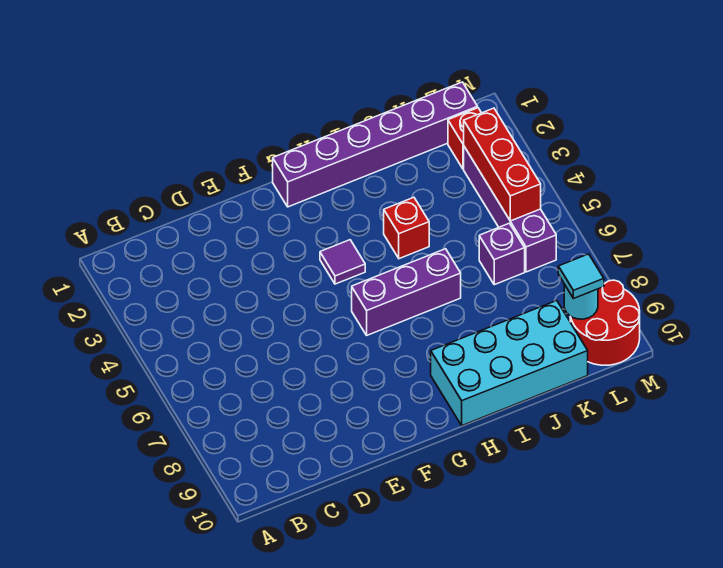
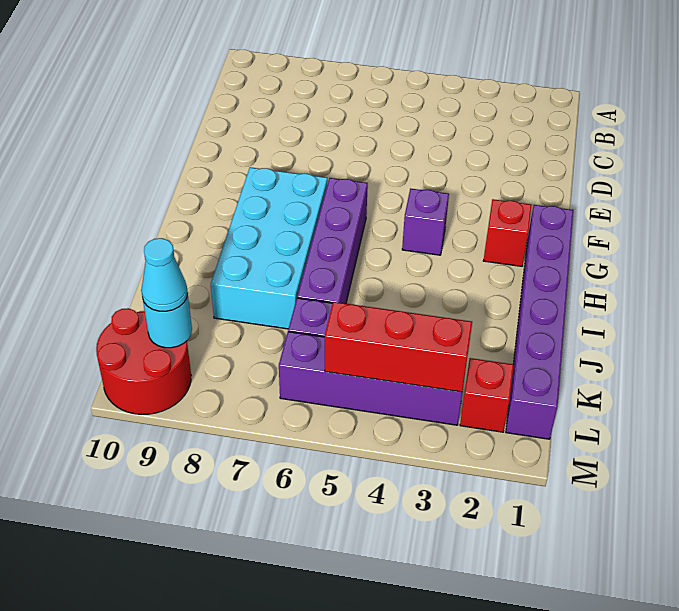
purple 1x1 tile [320,240,365,284] -> purple 1x1 brick [402,189,449,255]
purple 1x3 brick [352,249,461,335] -> purple 1x4 brick [297,178,368,303]
cyan 2x4 brick [431,301,588,426] -> cyan 2x4 brick moved to [211,167,327,329]
red 1x1 brick [384,197,429,259] -> red 1x1 brick moved to [483,199,532,266]
cyan 1x1 tile [558,254,604,299] -> cyan 1x1 cone [141,238,188,311]

